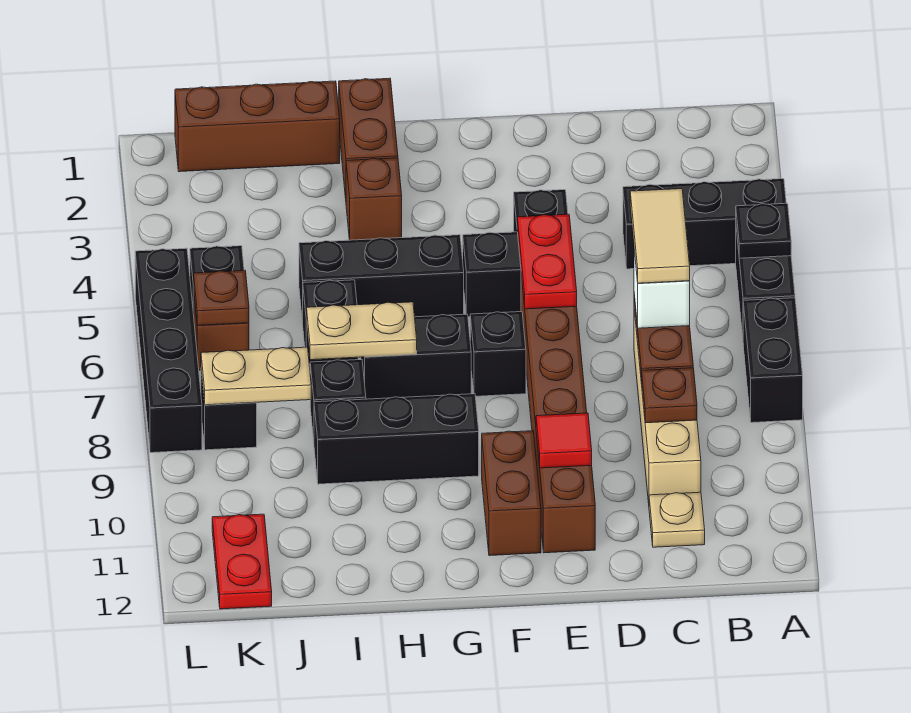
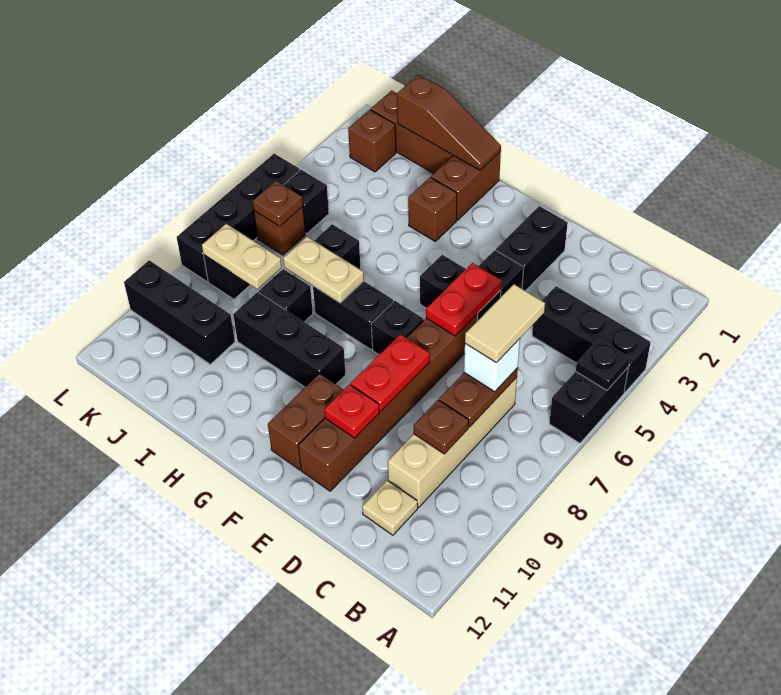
black 1x2 brick [743,298,803,423] -> black 1x2 brick moved to [496,206,568,291]
red 1x1 tile [536,413,592,468] -> red 1x1 plate [324,385,379,438]
black 1x3 brick [299,235,464,324] -> black 1x3 brick moved to [124,261,235,364]
none -> brown 1x3 slope [397,75,501,170]
none -> brown 1x1 brick [348,110,396,172]
red 1x2 plate [212,514,272,609] -> red 1x2 plate moved to [350,334,430,412]

